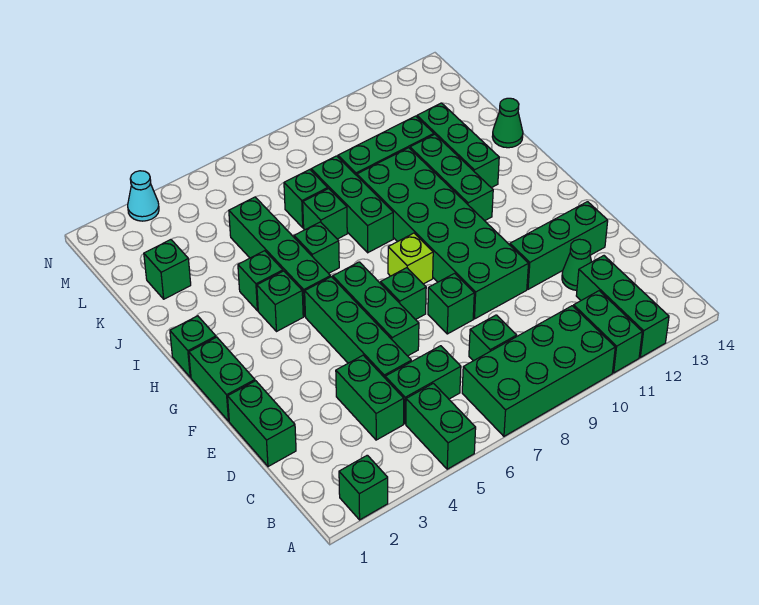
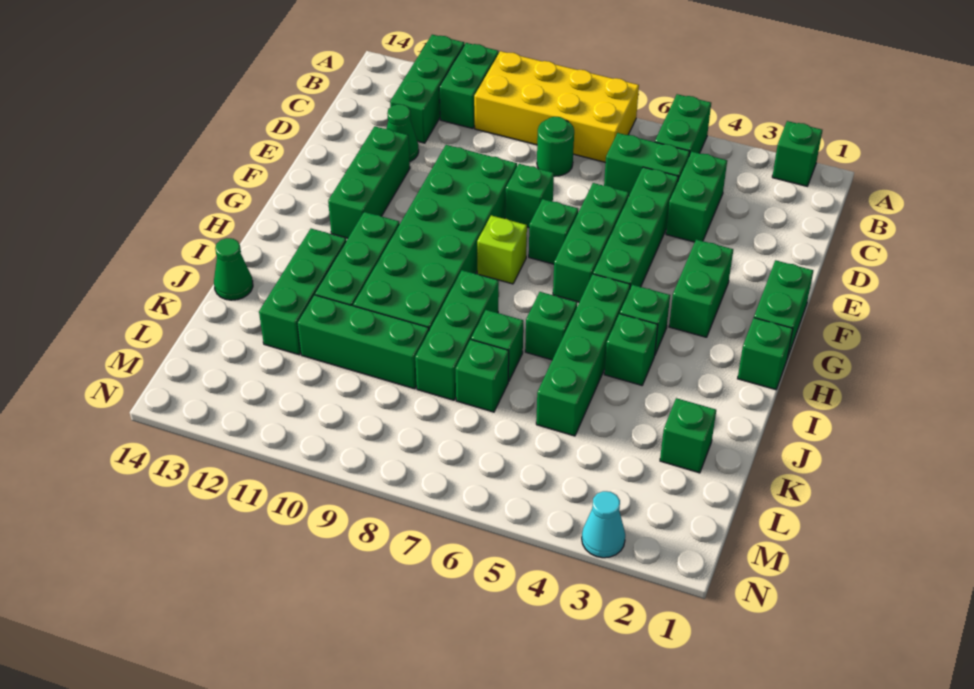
green 2x4 brick [462,306,615,436] -> yellow 2x4 brick [474,51,639,163]
green 1x1 brick [469,315,517,361] -> green 1x1 round brick [537,117,574,176]
green 1x2 brick [228,381,296,467] -> green 1x2 brick moved to [669,239,733,337]
green 1x3 brick [510,202,608,289] -> green 1x3 brick turned to [328,126,410,238]

